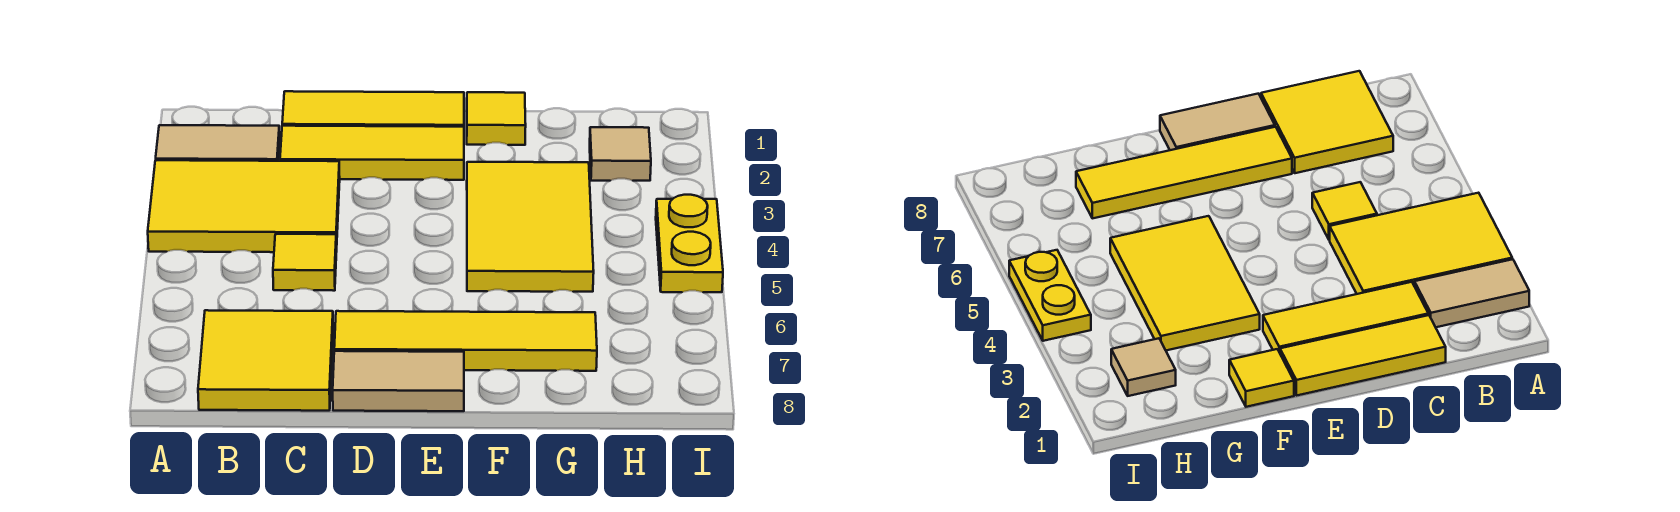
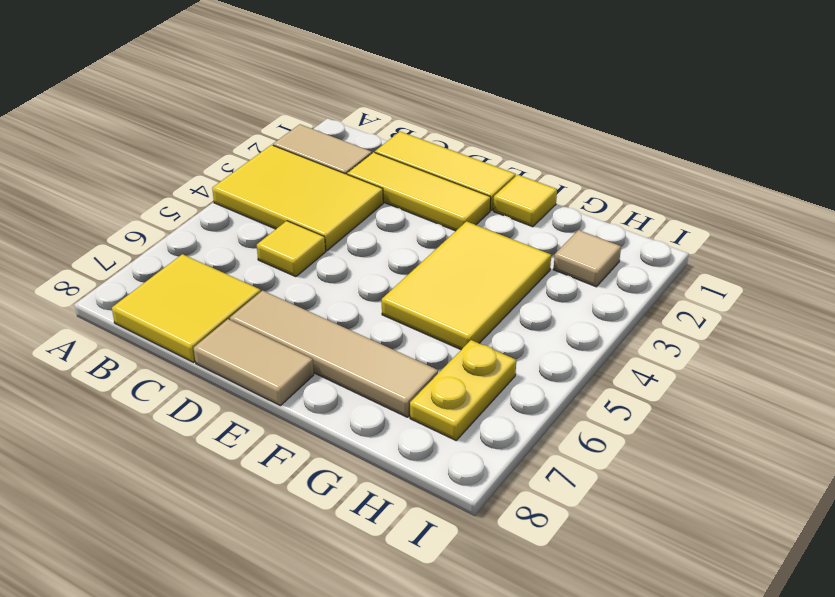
yellow 1x4 tile [334,311,597,371] -> tan 1x4 tile [230,291,438,417]
yellow 1x2 plate [656,195,723,292] -> yellow 1x2 plate moved to [410,340,516,440]

